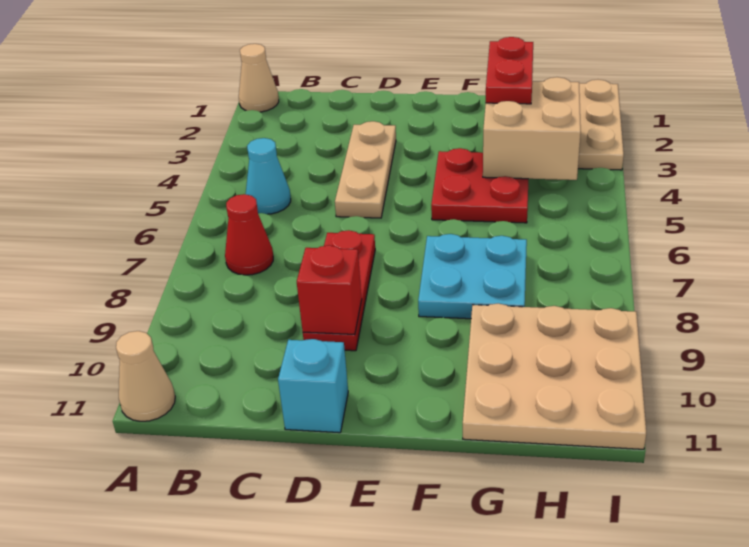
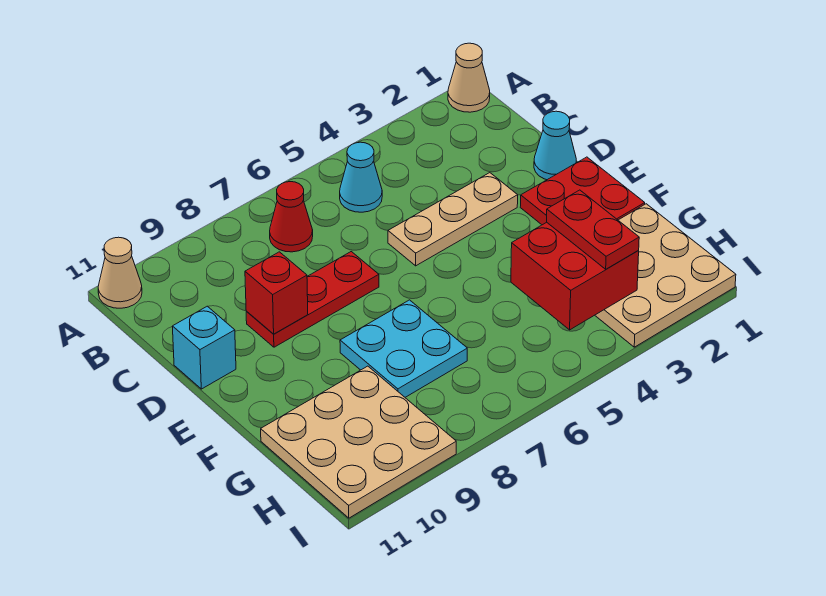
none -> cyan 1x1 cone [534,111,576,180]
red 2x2 plate [431,148,528,223] -> red 2x2 plate moved to [520,157,645,225]
red 1x2 plate [486,37,533,104] -> red 1x2 plate turned to [547,190,639,269]
tan 2x2 brick [483,77,581,180] -> red 2x2 brick [511,222,639,330]

